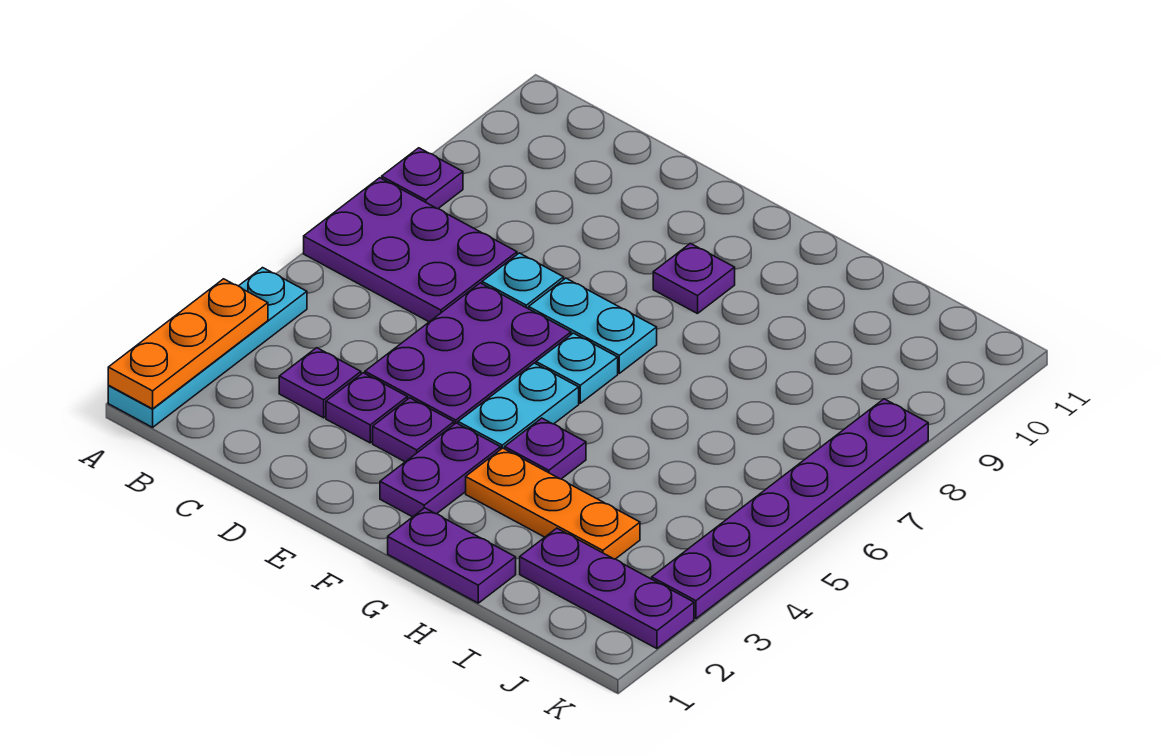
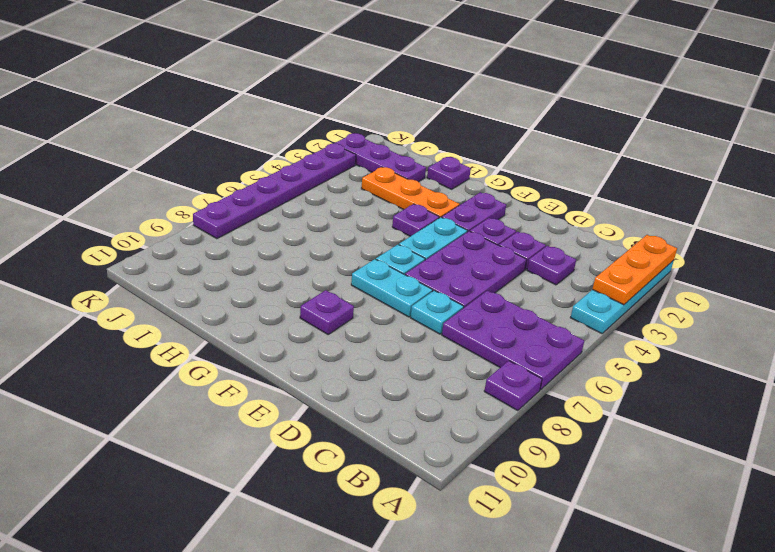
purple 1x2 plate [388,508,516,603] -> purple 1x1 plate [427,157,471,189]

